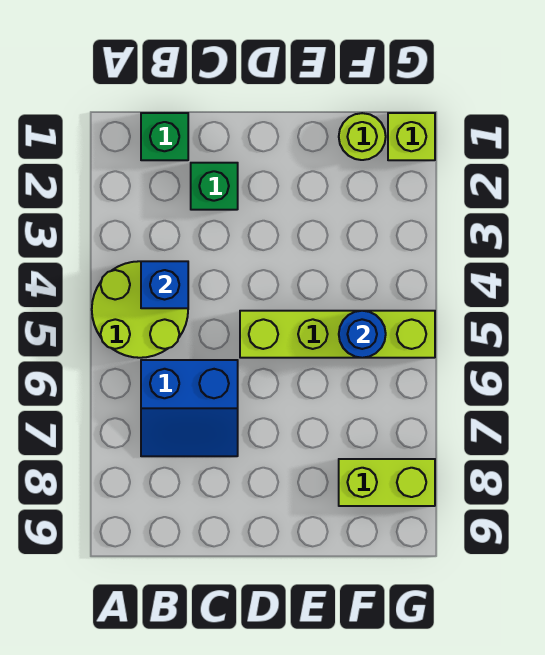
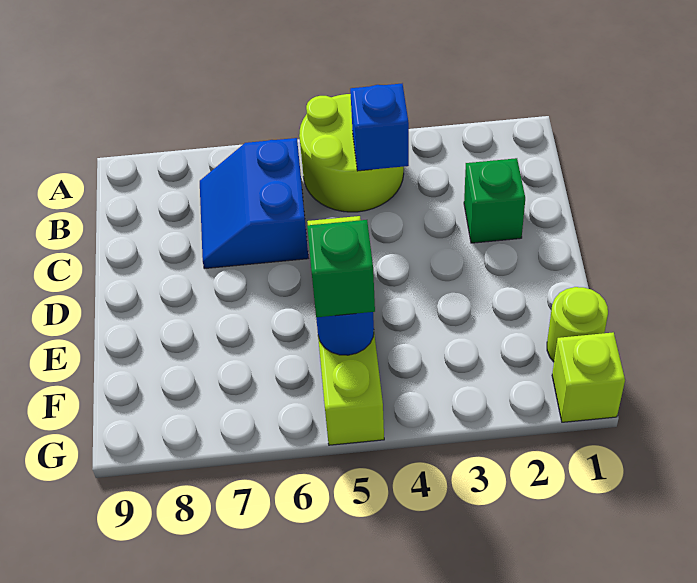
green 1x1 brick [141,113,188,160] -> green 1x1 brick moved to [307,220,375,317]
lime 1x2 brick [339,459,435,506] -> none

